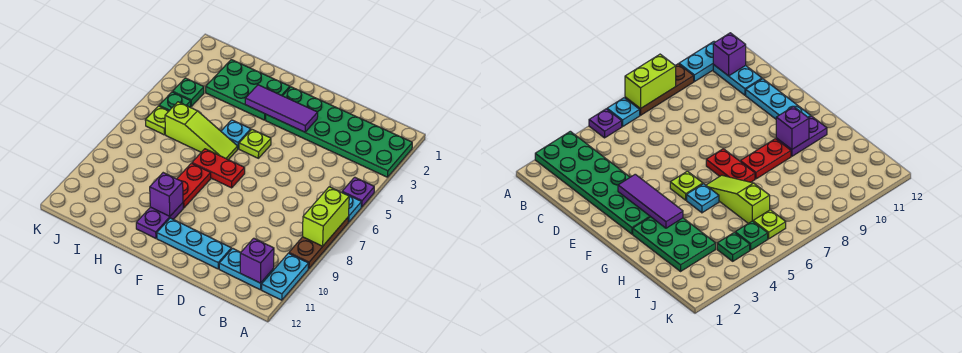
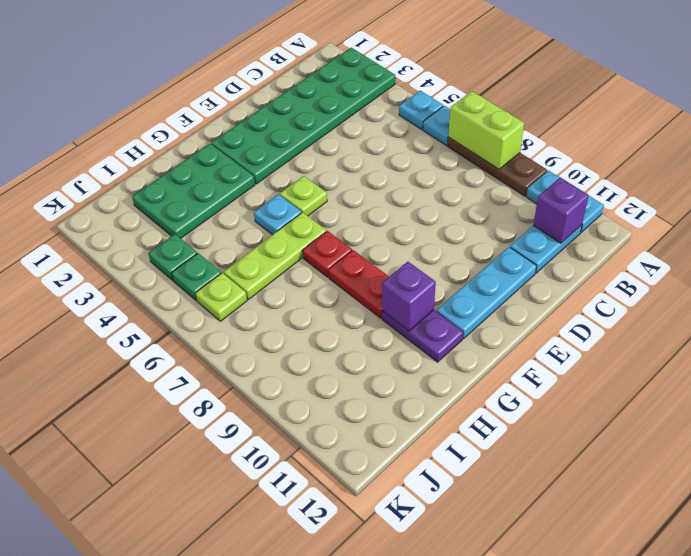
purple 1x1 plate [342,177,374,207] -> cyan 1x1 plate [399,91,443,130]
purple 1x3 tile [245,85,318,132] -> none
red 1x2 plate [192,149,245,188] -> red 1x1 plate [303,231,352,277]
lime 1x3 slope [165,102,238,160] -> lime 1x3 plate [224,212,326,299]

